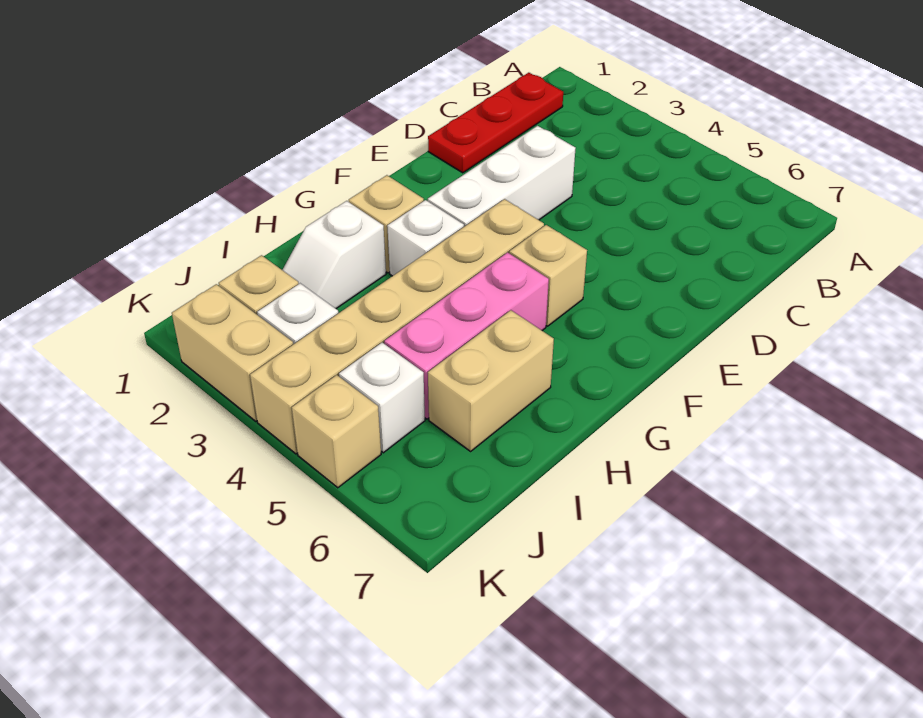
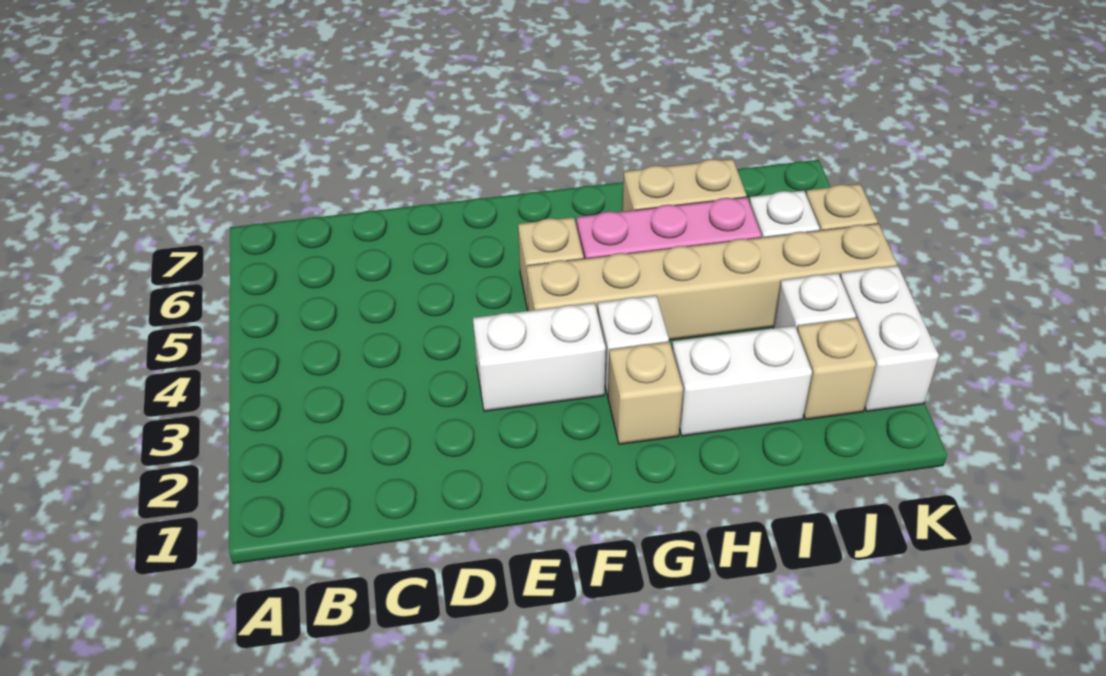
red 1x3 plate [428,73,563,173] -> none
white 1x3 brick [428,126,576,227] -> white 1x2 brick [473,303,606,411]
white 1x2 slope [283,201,386,309] -> white 1x2 brick [672,326,812,436]
tan 1x2 brick [172,284,293,421] -> white 1x2 brick [840,266,939,411]

